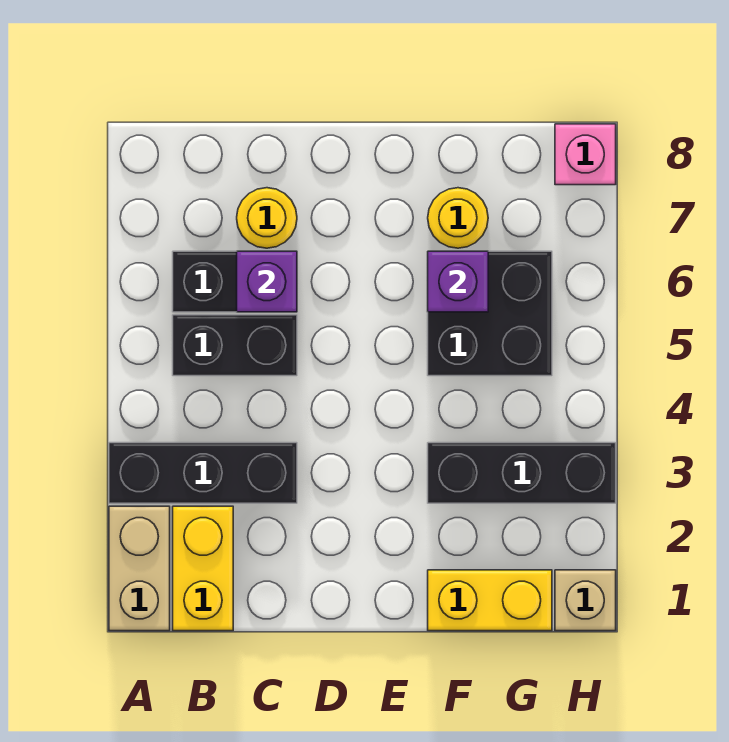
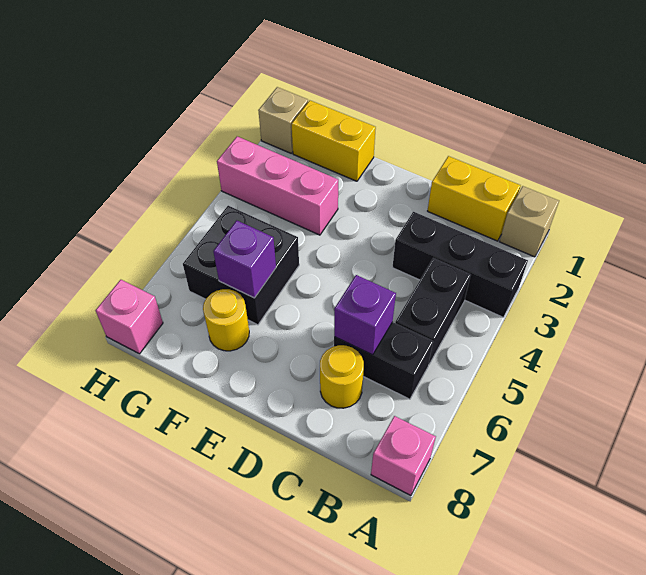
tan 1x2 brick [109,506,170,631] -> tan 1x1 brick [500,186,559,257]
none -> pink 1x1 brick [371,416,436,496]
yellow 1x2 brick [173,506,233,631] -> yellow 1x2 brick turned to [428,156,521,241]
black 1x2 brick [173,315,297,376] -> black 1x2 brick turned to [395,258,470,364]
black 1x3 brick [428,443,616,503] -> pink 1x3 brick [217,136,338,235]

